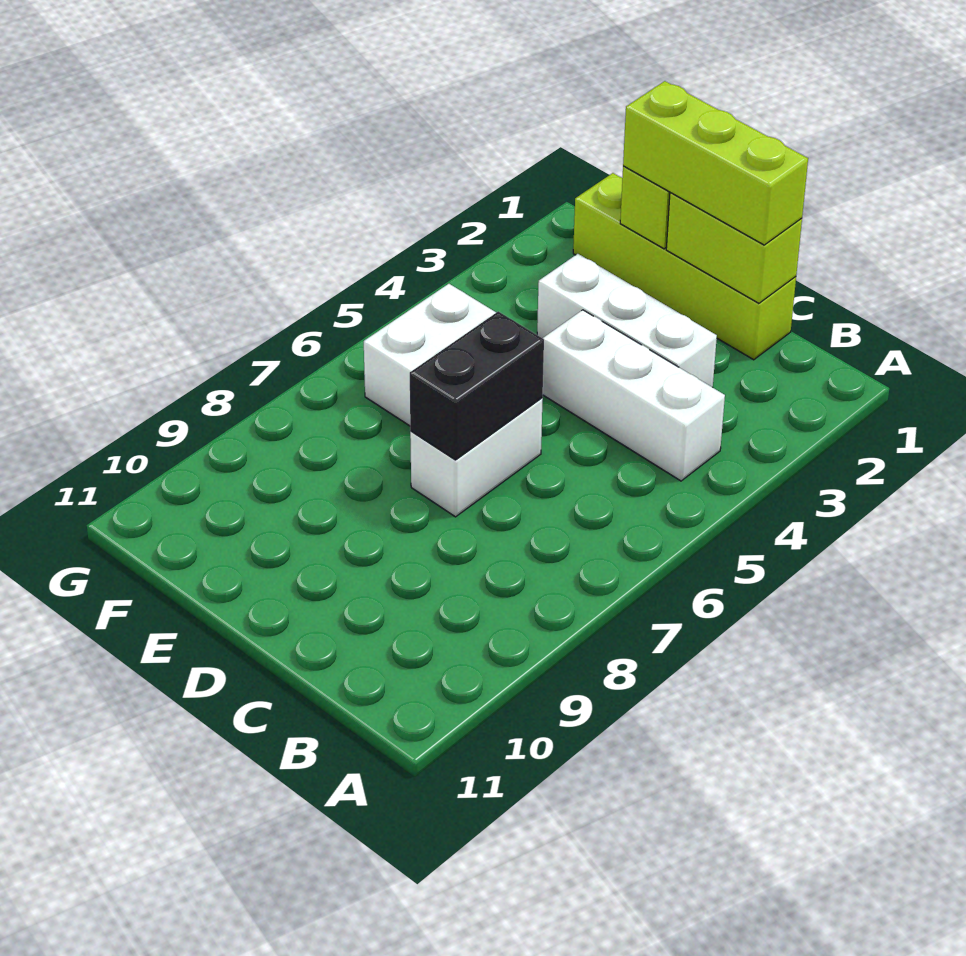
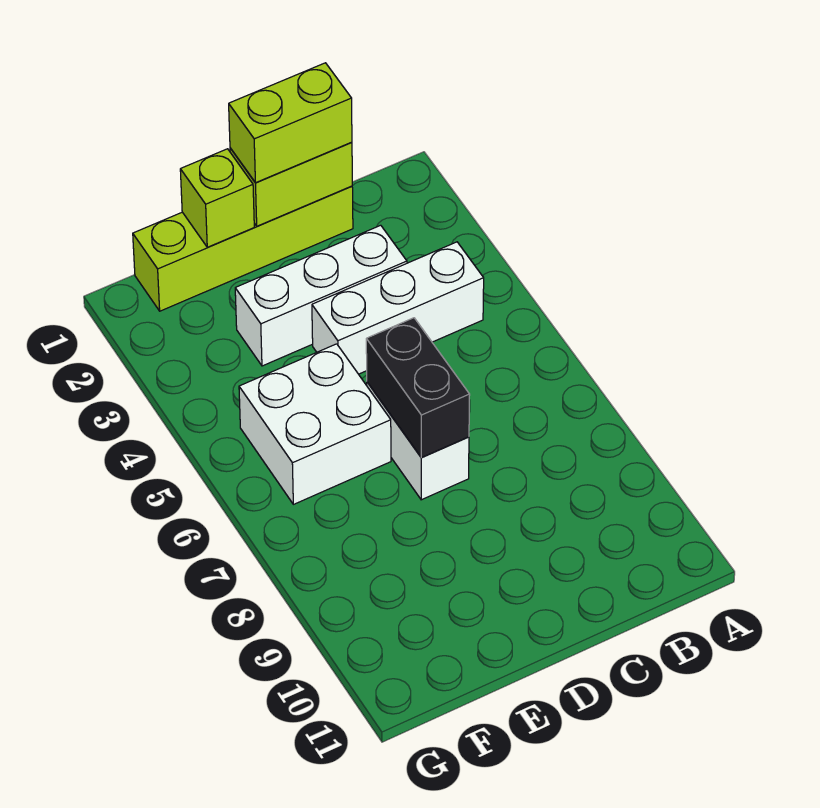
lime 1x3 brick [623,81,808,245] -> lime 1x2 brick [229,63,352,183]

